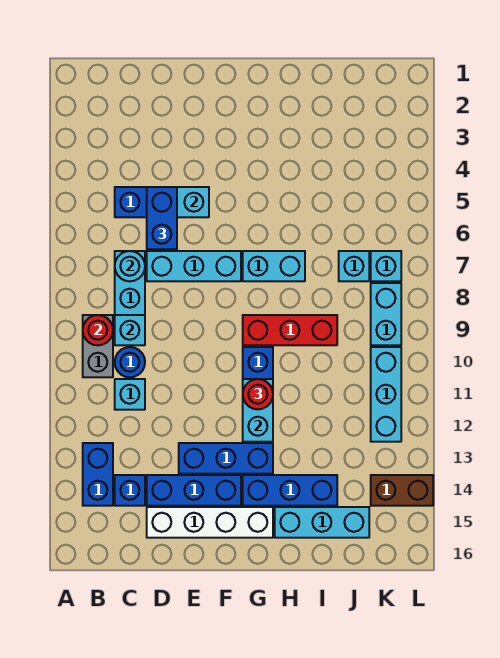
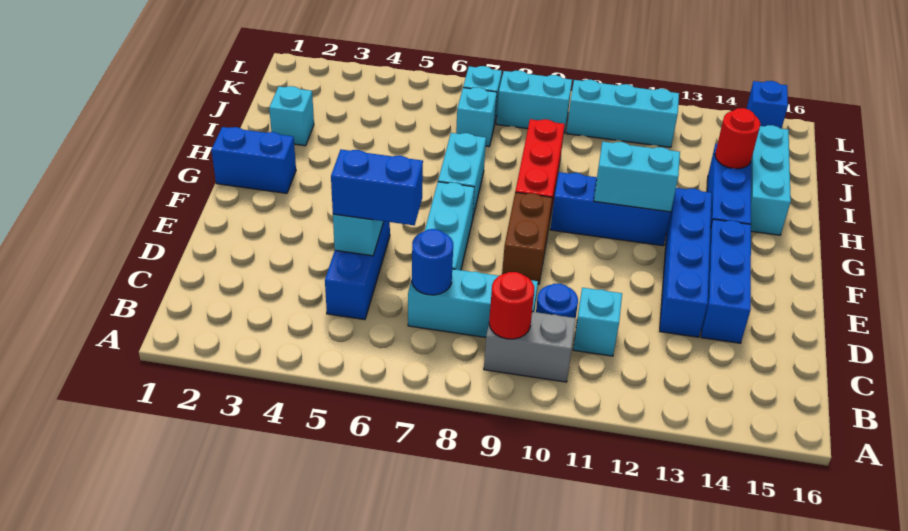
blue 1x2 brick [83,443,113,506] -> blue 1x2 brick moved to [211,127,296,193]
cyan 1x1 round brick [115,251,145,281] -> blue 1x1 round brick [412,229,453,295]
cyan 1x1 brick [115,315,145,345] -> cyan 1x1 brick moved to [269,86,314,146]
blue 1x1 brick [115,475,145,506] -> blue 1x1 brick moved to [746,81,788,129]
white 1x4 brick [147,507,273,538] -> none
blue 1x3 brick [179,443,273,474] -> blue 1x4 brick [660,188,712,337]
red 1x1 round brick [243,379,273,409] -> red 1x1 round brick moved to [715,108,760,169]
brown 1x2 brick [371,475,433,506] -> brown 1x2 brick moved to [502,192,552,284]

